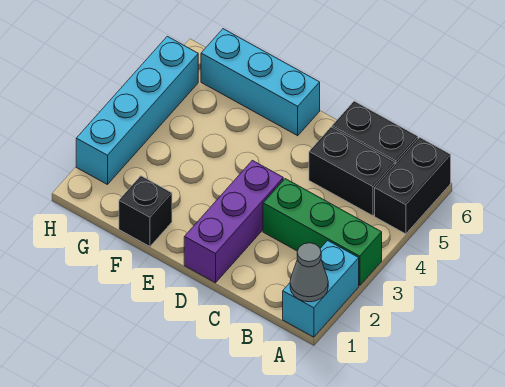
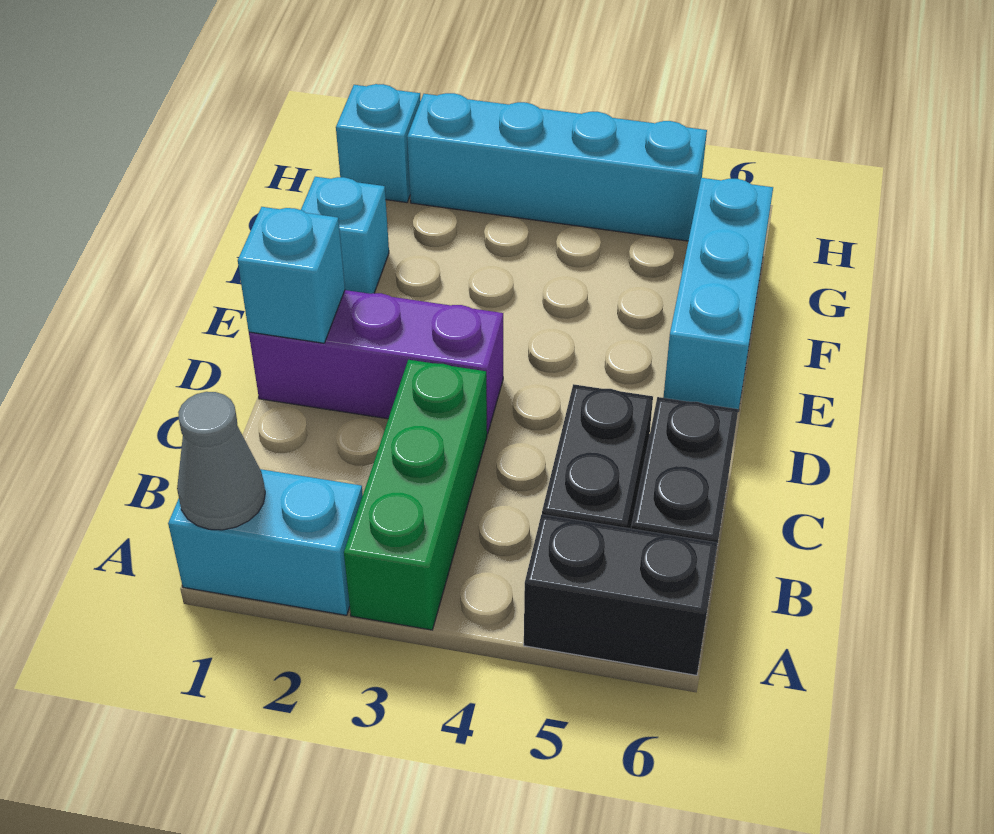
none -> cyan 1x1 brick [238,207,345,343]
black 1x1 brick [119,176,172,246] -> cyan 1x1 brick [301,177,389,294]
none -> cyan 1x1 brick [336,84,421,202]

